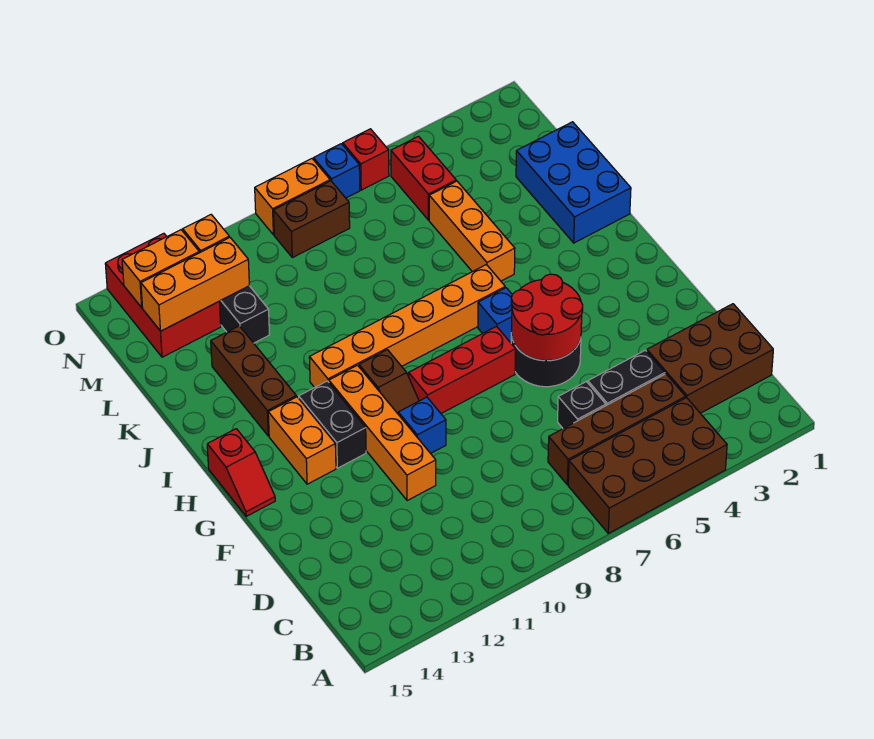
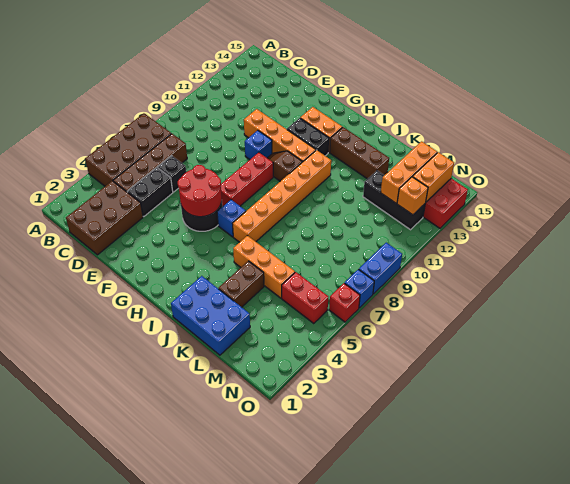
red 1x2 slope [207,429,275,516] -> none
brown 1x2 brick [273,181,350,258] -> brown 1x2 brick moved to [219,261,264,307]
orange 1x2 brick [255,159,330,235] -> blue 1x2 brick [359,243,402,294]

